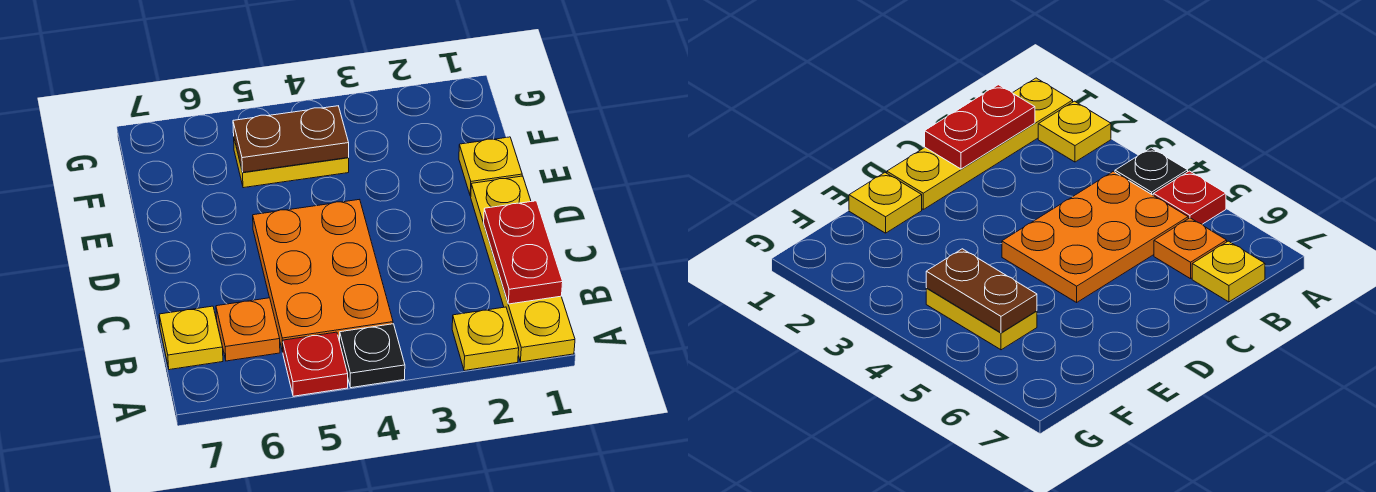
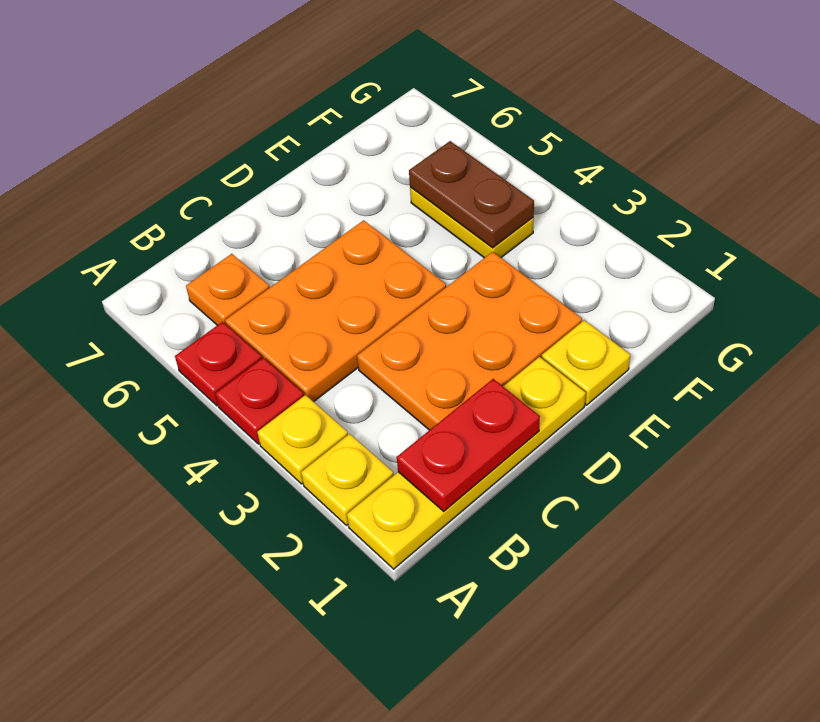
black 1x1 plate [340,324,405,388] -> red 1x1 plate [215,358,304,444]
yellow 1x1 plate [159,306,223,370] -> yellow 1x1 plate moved to [257,395,348,484]
none -> orange 2x3 plate [357,252,582,430]

